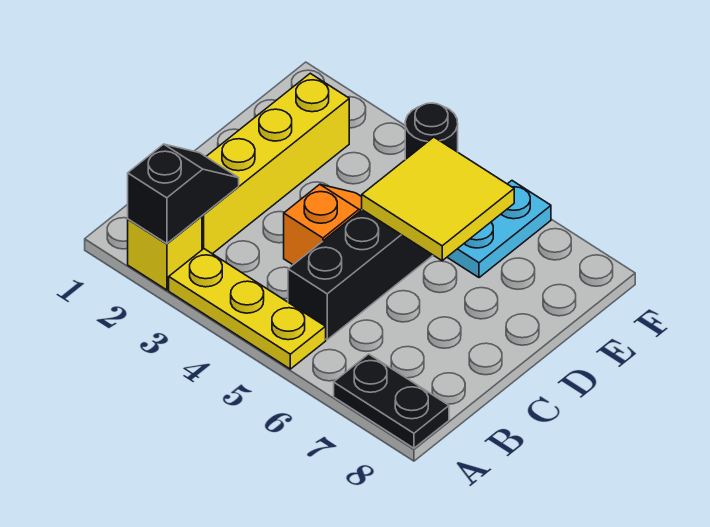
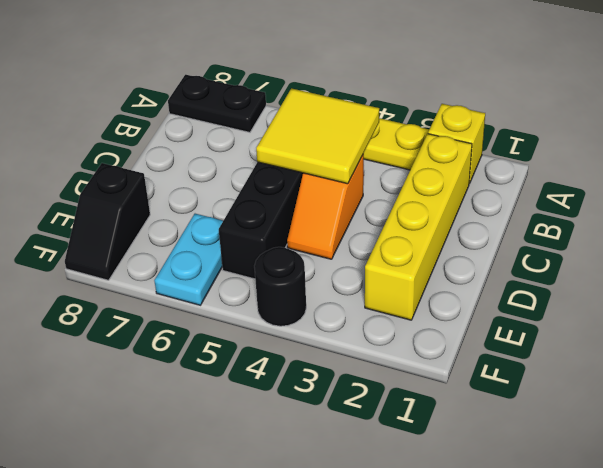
black 1x2 slope [128,144,239,244] -> black 1x2 slope moved to [65,163,150,280]
yellow 2x2 tile [362,137,514,261] -> yellow 2x2 tile moved to [256,88,379,184]

